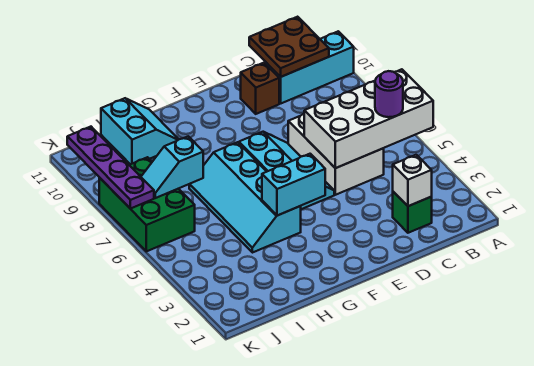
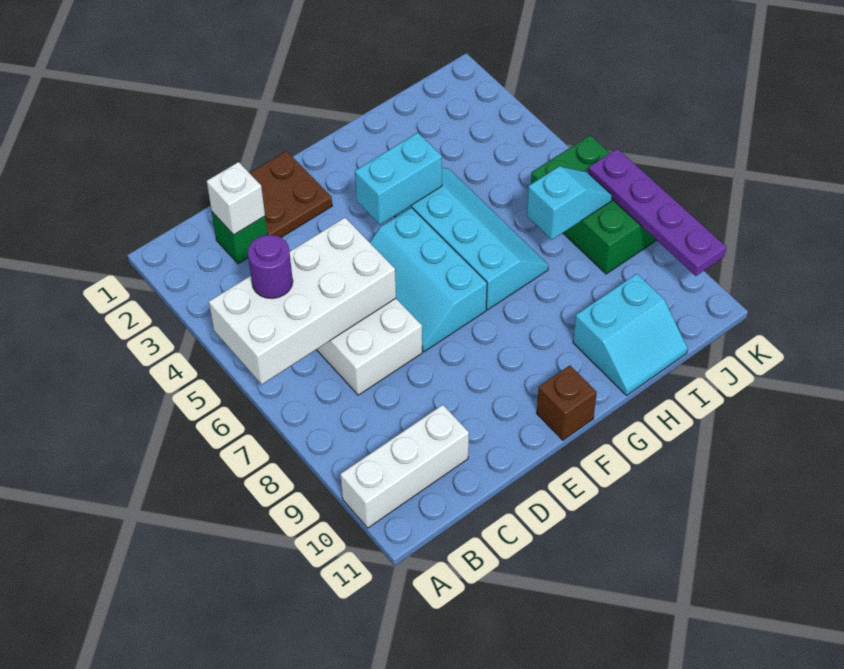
cyan 1x3 brick [265,31,354,103] -> white 1x3 brick [340,405,469,528]
brown 2x2 plate [249,17,329,77] -> brown 2x2 plate moved to [250,151,332,237]
brown 1x1 brick [241,63,279,114] -> brown 1x1 brick moved to [537,365,597,440]
cyan 2x2 slope [101,98,179,164] -> cyan 2x2 slope turned to [573,274,688,395]

